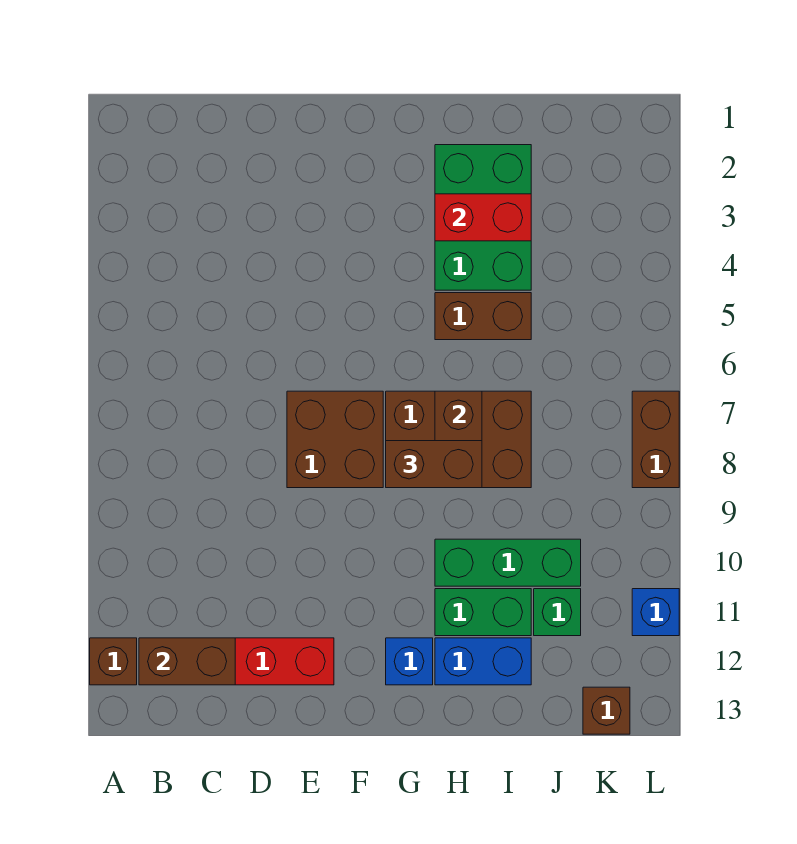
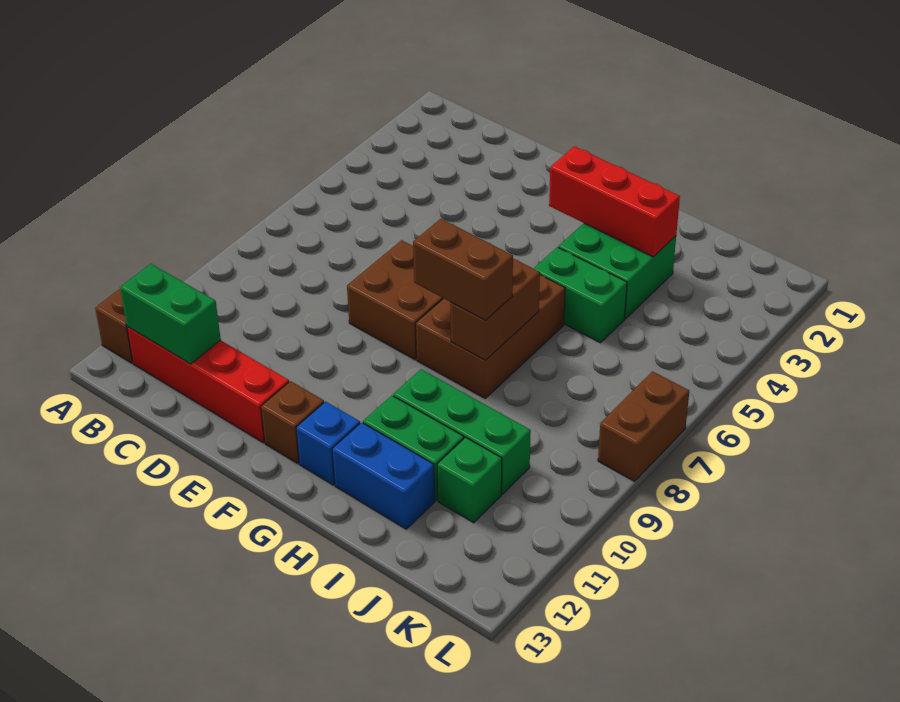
brown 1x2 brick [139,638,235,685] -> green 1x2 brick [120,264,221,364]
brown 2x3 brick [386,391,531,488] -> brown 2x3 brick turned to [416,275,565,398]
green 2x3 brick [435,145,531,290] -> green 2x2 brick [558,223,676,319]
red 1x2 brick [435,194,531,241] -> red 1x3 brick [549,146,680,257]
brown 1x2 brick [435,293,531,340] -> green 1x2 brick [533,247,627,343]
brown 1x1 brick [583,687,630,734] -> brown 1x1 brick moved to [261,381,324,464]
blue 1x1 brick [632,589,679,636] -> none

